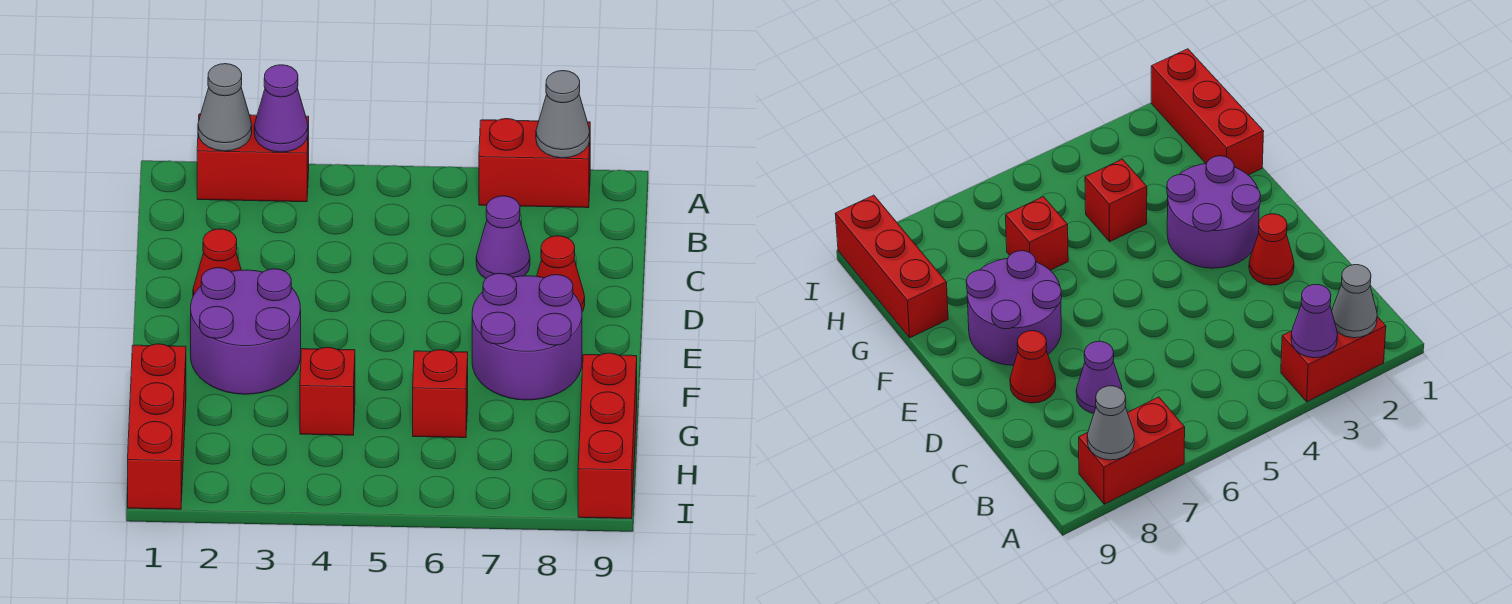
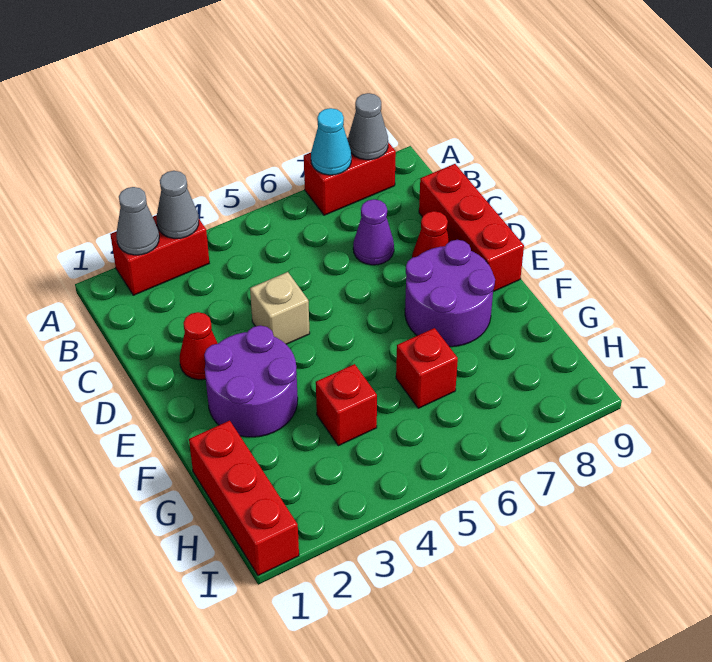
purple 1x1 cone [254,65,308,152] -> grey 1x1 cone [157,171,199,239]
none -> cyan 1x1 cone [311,108,351,175]
none -> tan 1x1 brick [250,272,310,344]
red 1x3 brick [578,353,637,519] -> red 1x3 brick moved to [419,164,524,292]

